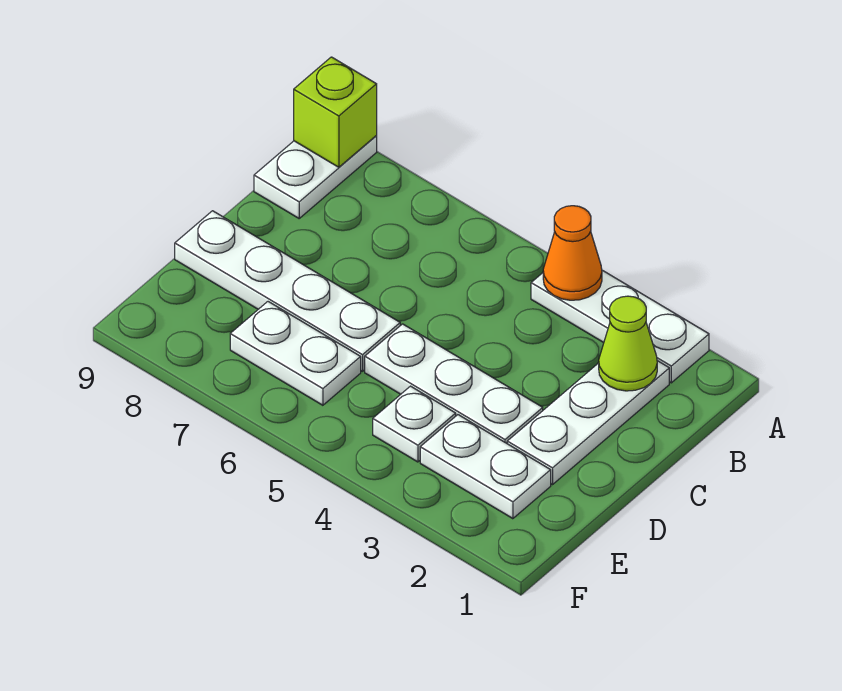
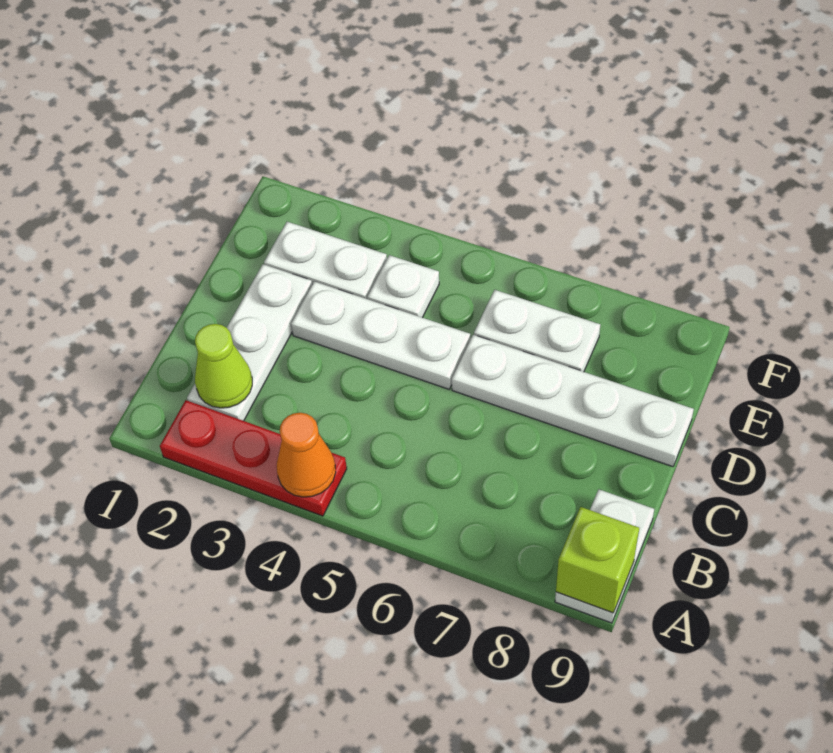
white 1x3 plate [531,270,709,383] -> red 1x3 plate [160,400,347,516]

